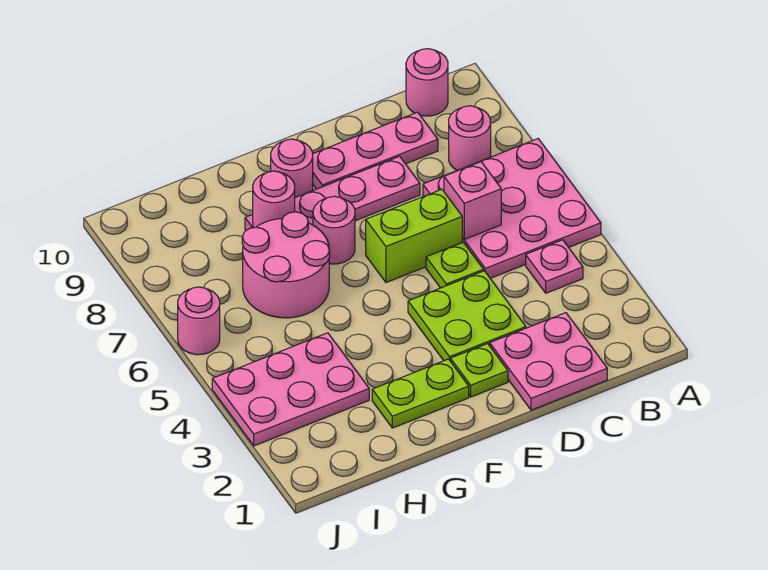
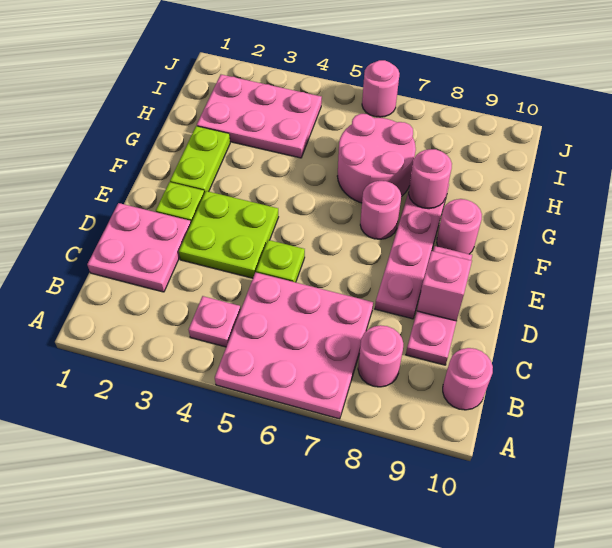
pink 1x1 brick [444,162,501,239] -> pink 1x1 brick moved to [417,251,472,321]
lime 1x2 brick [366,189,462,283] -> none
pink 2x3 plate [212,333,369,446] -> pink 2x3 plate turned to [197,75,322,158]

